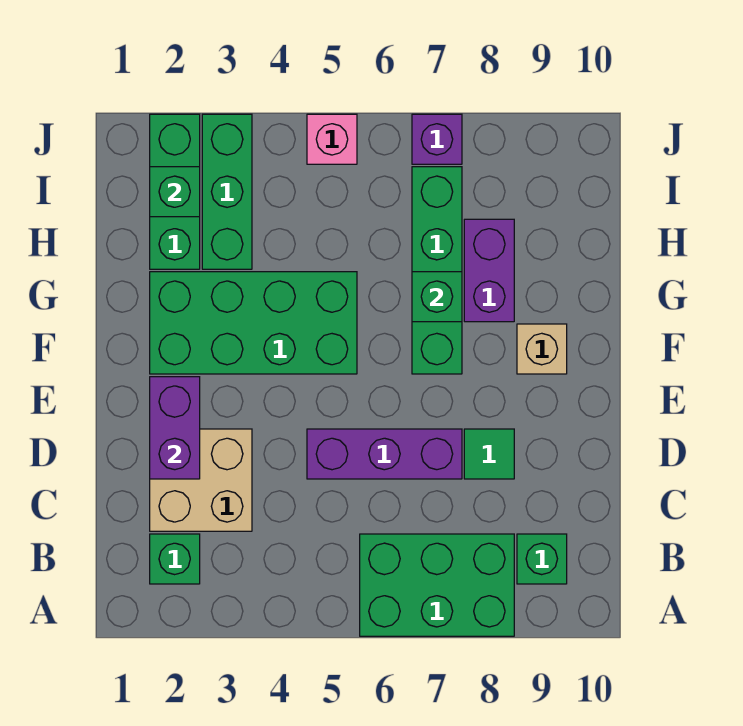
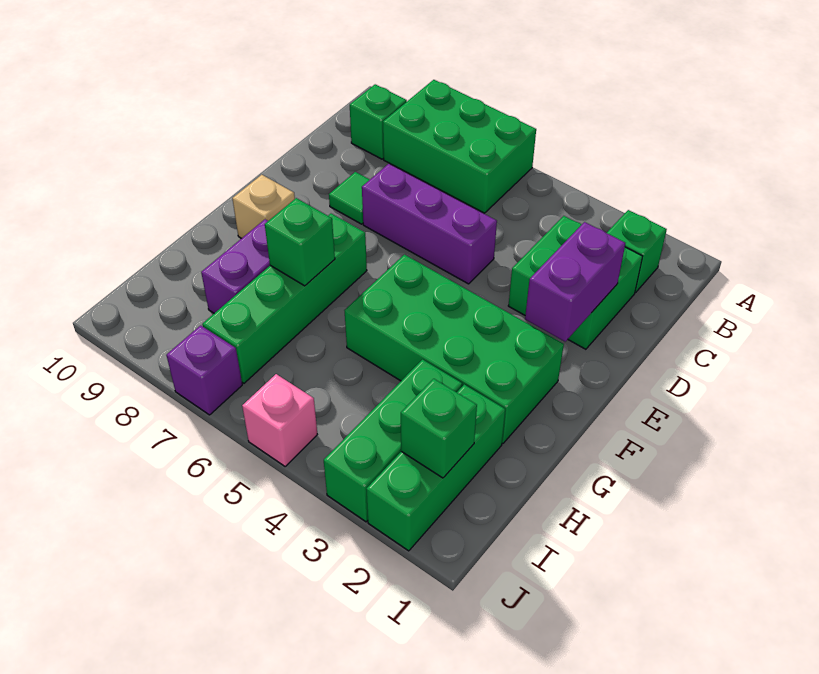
tan 2x2 brick [150,429,252,531] -> green 2x2 brick [508,216,642,349]

